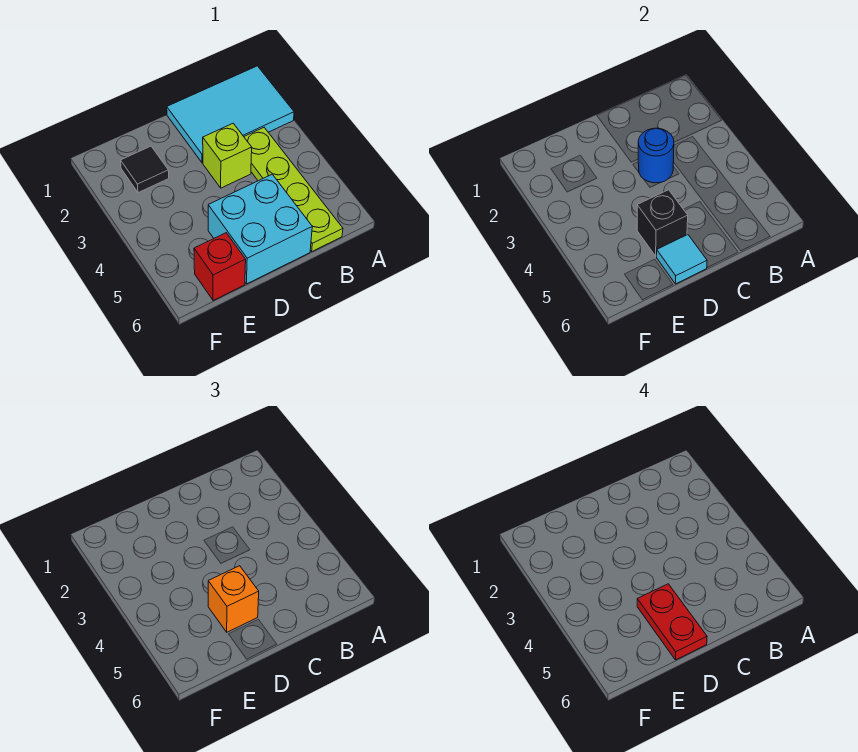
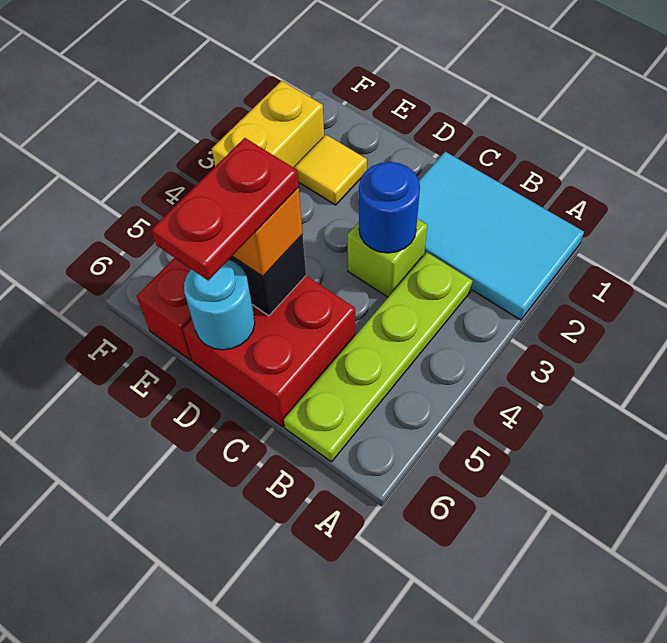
cyan 2x2 brick [208,174,312,284] -> red 2x2 brick [183,276,355,427]
cyan 1x1 tile [656,235,707,284] -> cyan 1x1 round brick [184,260,255,350]
black 1x1 tile [121,146,169,193] -> yellow 1x1 tile [294,135,367,205]
none -> yellow 1x2 brick [212,81,324,168]

